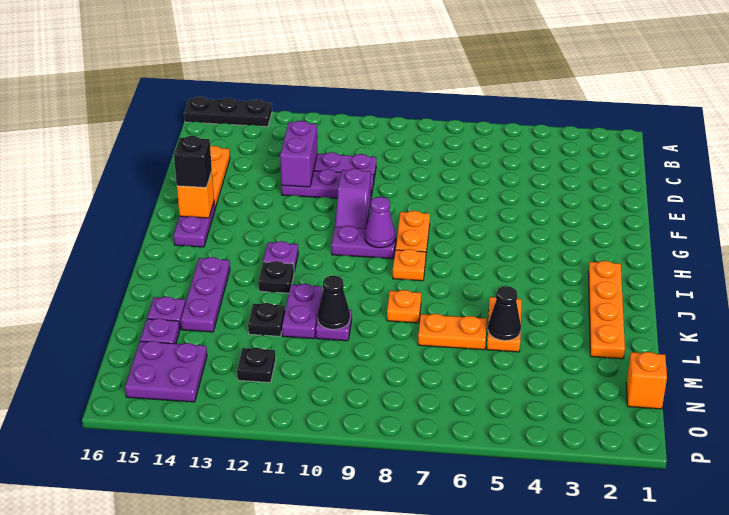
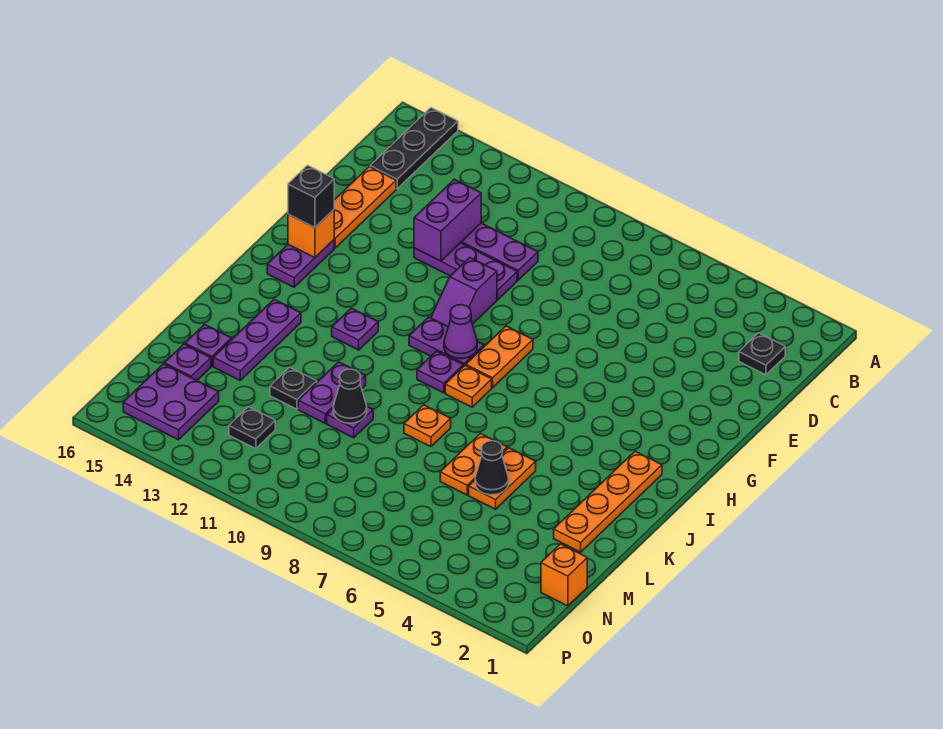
black 1x3 plate [184,97,272,127] -> black 1x3 plate turned to [370,108,458,189]
none -> purple 1x1 plate [417,351,463,393]
black 1x1 plate [258,261,294,293] -> black 1x1 plate moved to [739,333,785,375]
orange 1x2 plate [418,314,487,350] -> orange 1x2 plate turned to [440,434,507,495]

